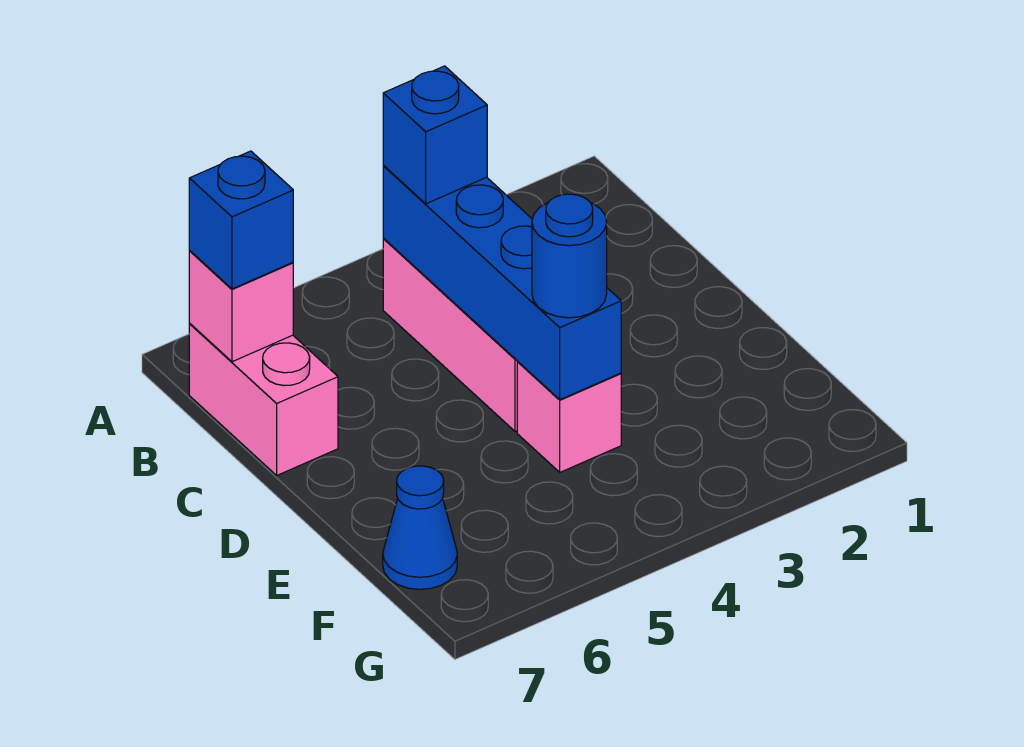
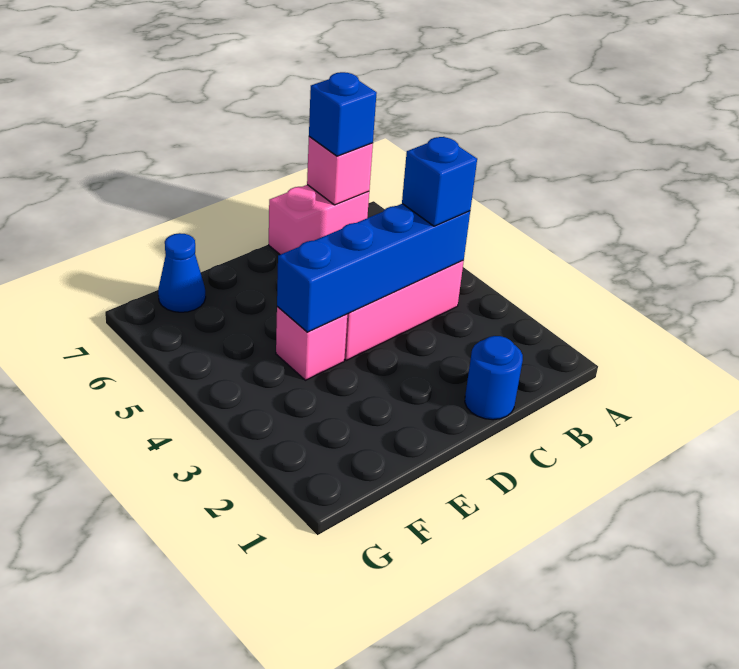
blue 1x1 round brick [532,194,607,318] -> blue 1x1 round brick moved to [465,336,523,420]

